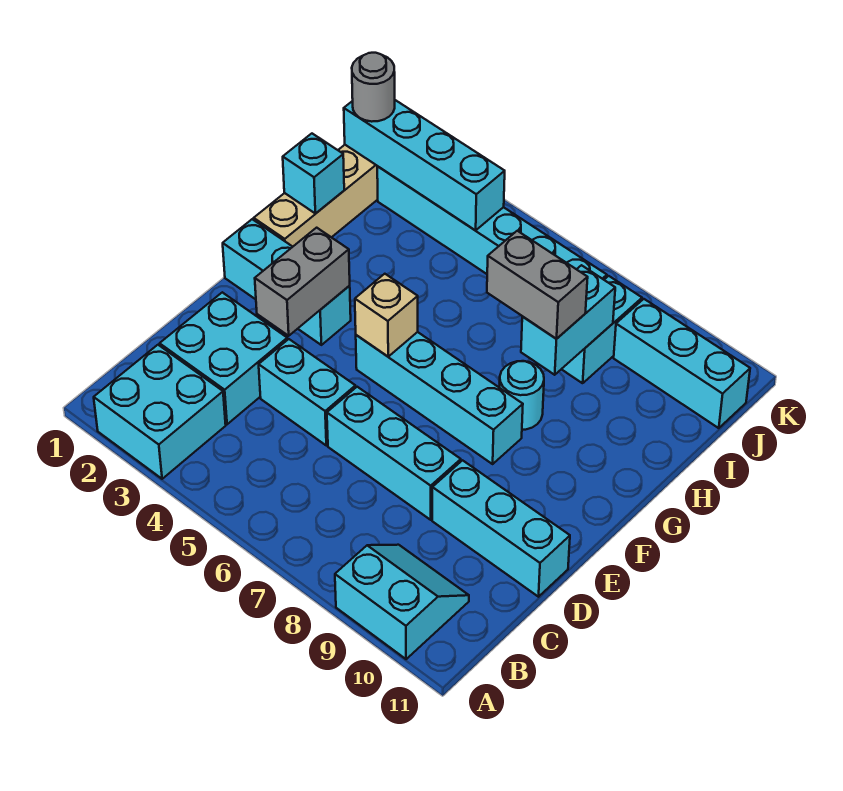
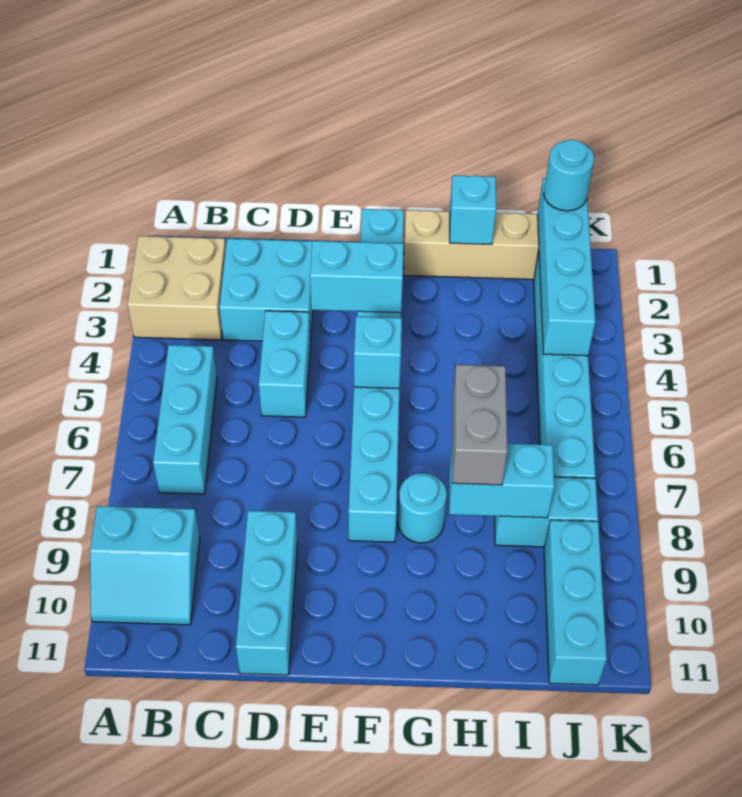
cyan 2x2 brick [94,345,226,479] -> tan 2x2 brick [128,236,226,340]
cyan 2x2 slope [335,545,469,659] -> cyan 2x2 slope turned to [90,506,200,625]
cyan 1x3 brick [327,387,461,520] -> cyan 1x3 brick moved to [153,345,217,494]
grey 1x2 brick [255,228,350,336] -> cyan 1x2 brick [310,241,404,313]
tan 1x1 brick [355,274,418,356] -> cyan 1x1 brick [354,317,402,388]
grey 1x1 round brick [352,53,395,122] -> cyan 1x1 round brick [544,140,594,211]

